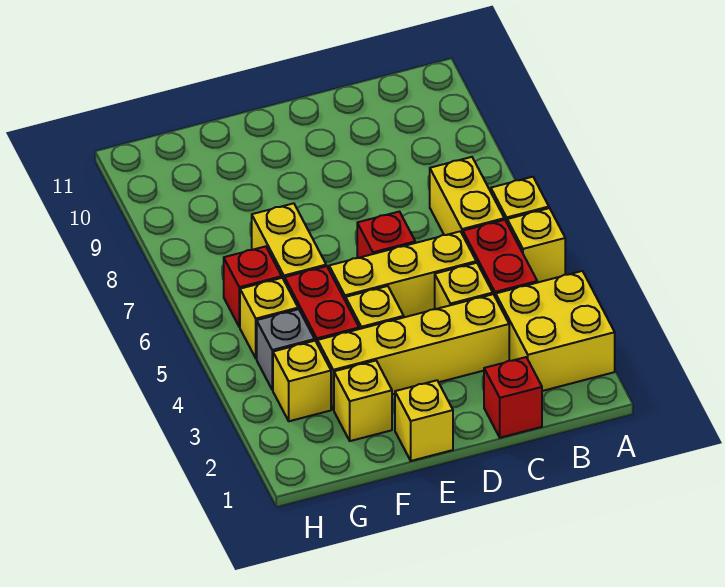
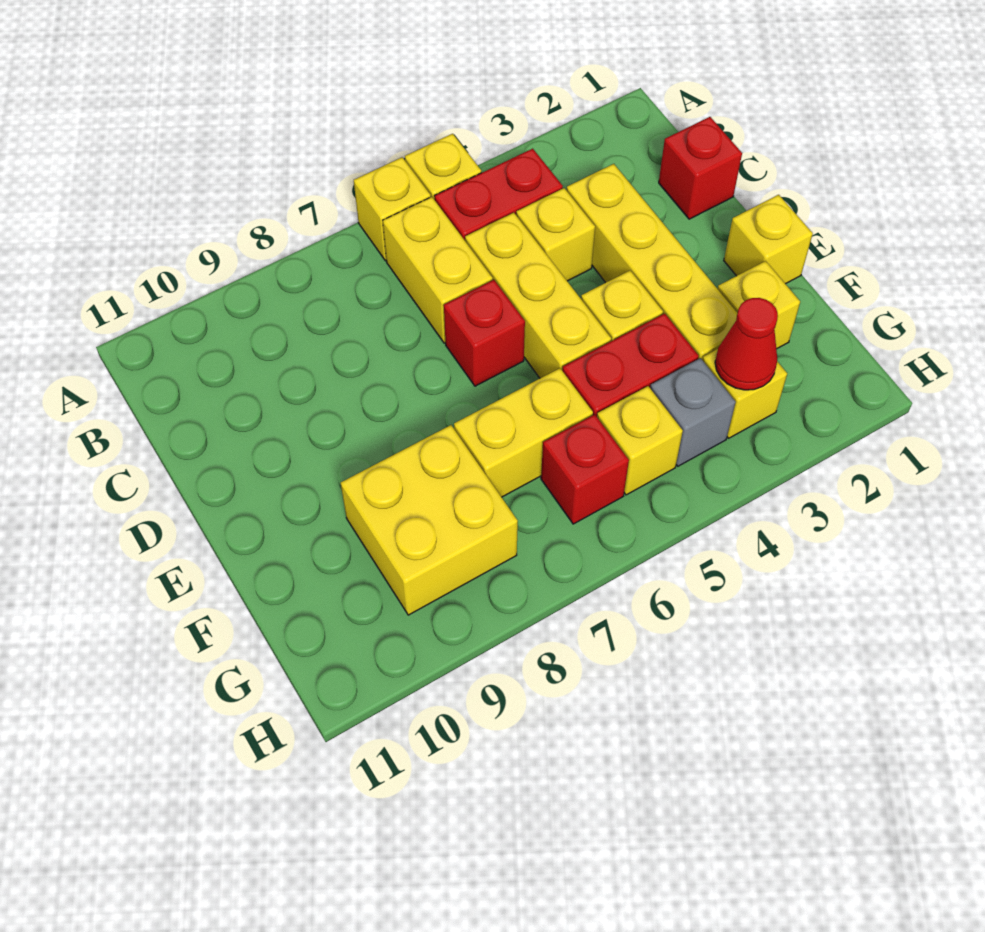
yellow 2x2 brick [496,271,615,391] -> yellow 2x2 brick moved to [341,425,518,615]
yellow 1x2 brick [430,157,504,235] -> yellow 1x2 brick turned to [383,197,493,343]
none -> red 1x1 cone [715,298,778,390]

